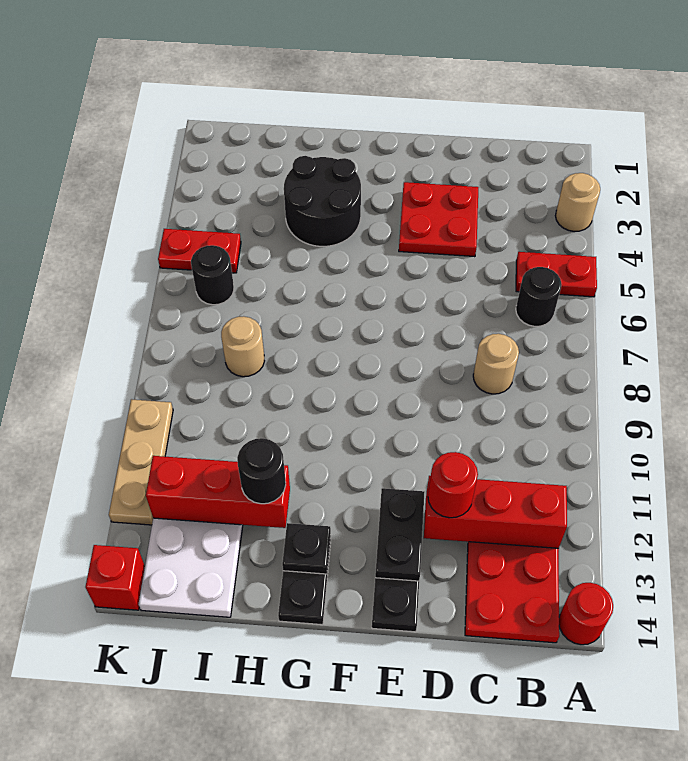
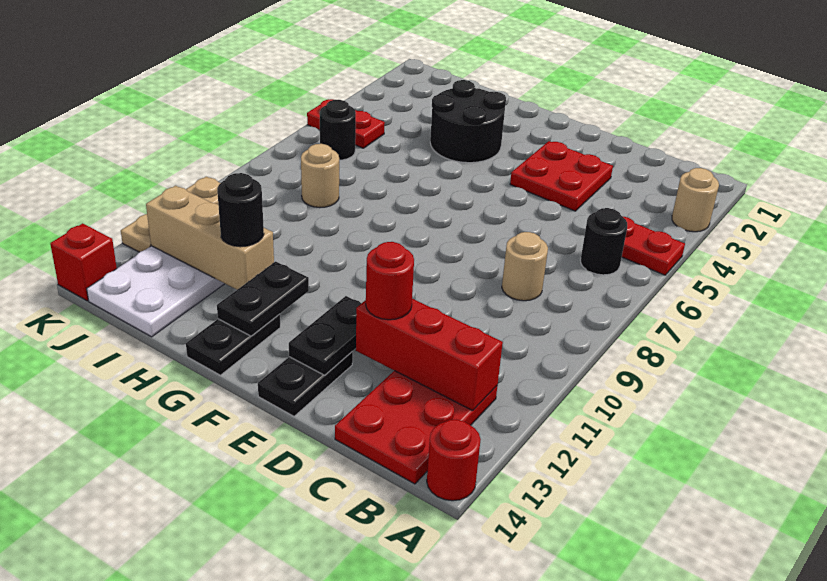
black 1x1 plate [282,523,331,574] -> black 1x2 plate [217,261,309,336]
red 1x3 brick [146,456,290,528] -> tan 1x3 brick [146,186,274,290]

